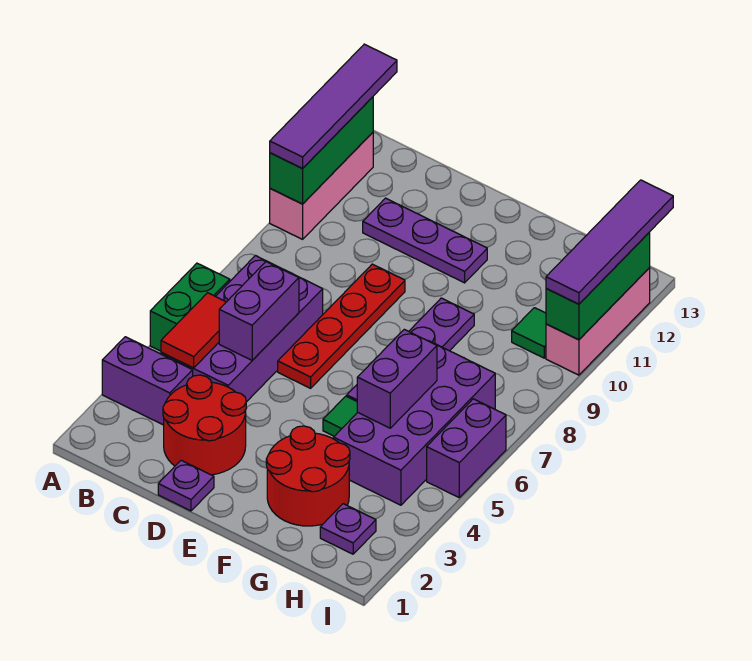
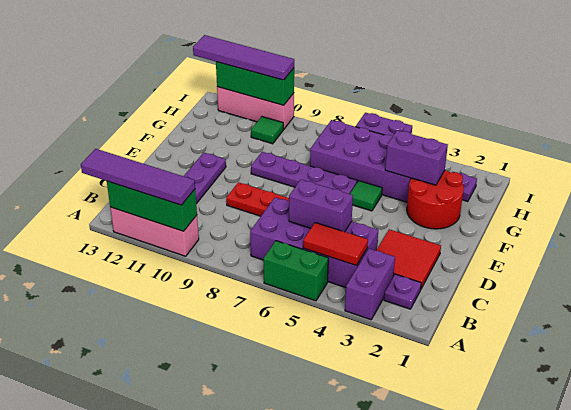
red 2x2 round brick [163,375,246,475] -> red 2x2 tile [376,229,441,289]
purple 1x1 plate [158,460,214,511] -> purple 1x1 plate moved to [384,274,421,309]
purple 1x2 brick [357,329,437,428] -> purple 1x2 brick moved to [385,130,448,185]

